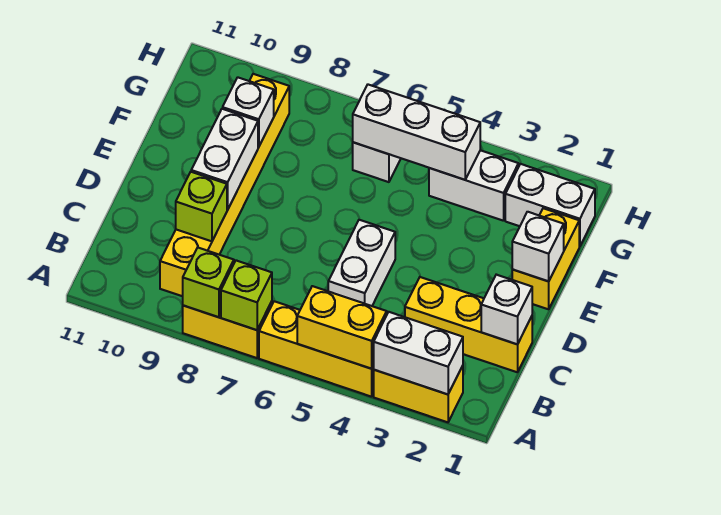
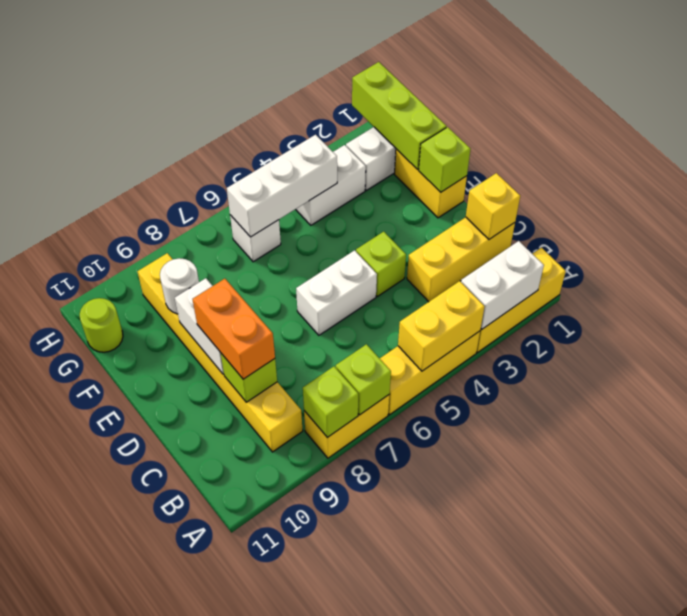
yellow 1x2 brick [374,366,463,422] -> yellow 1x3 brick [477,248,566,352]
white 1x1 brick [481,275,532,344] -> yellow 1x1 brick [466,173,520,239]
white 1x2 brick [328,220,395,306] -> white 1x2 brick turned to [296,250,377,335]
none -> orange 1x2 brick [193,279,275,379]
none -> lime 1x1 brick [356,232,406,296]
white 1x1 brick [512,212,564,281] -> lime 1x1 brick [419,127,470,192]
none -> lime 1x3 brick [352,62,446,170]
white 1x1 brick [223,77,274,147] -> white 1x1 round brick [160,258,199,314]
none -> lime 1x1 round brick [80,298,123,352]

